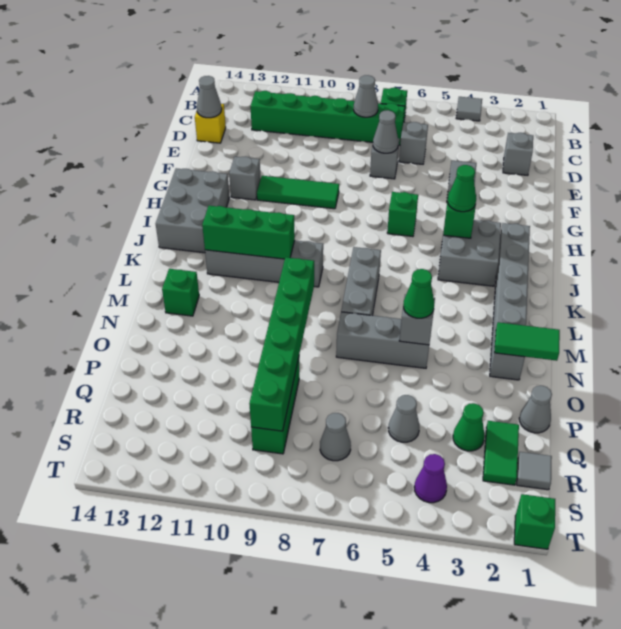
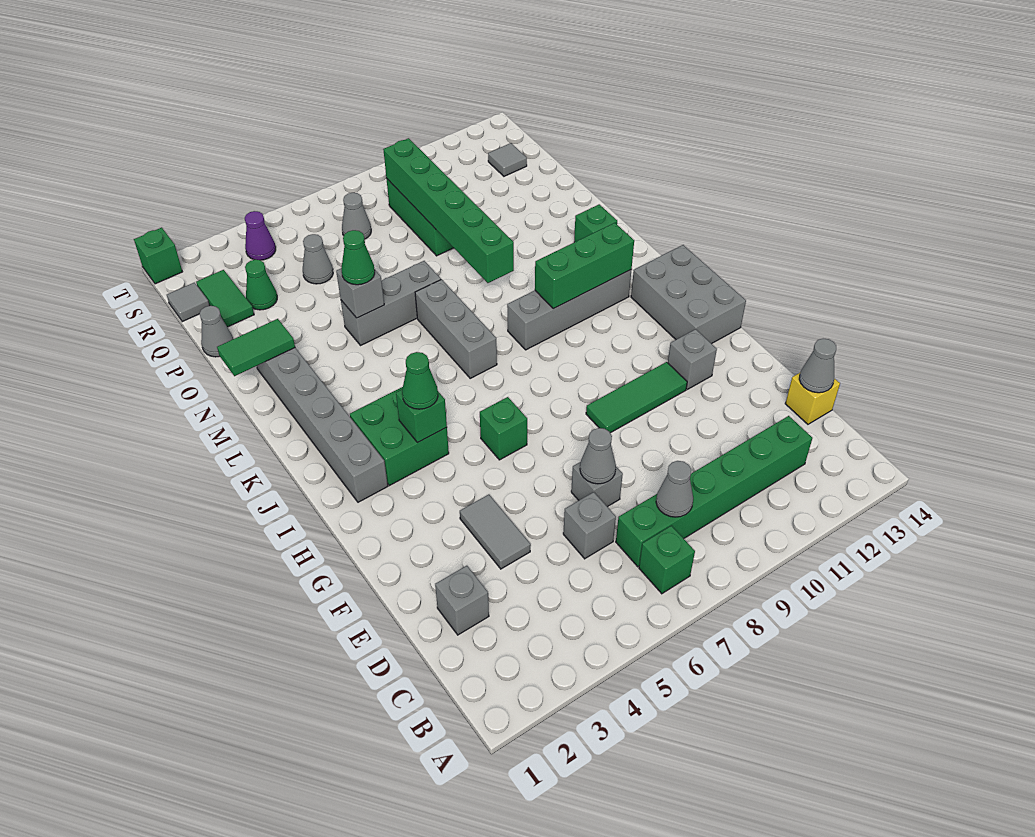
grey 1x1 tile [456,97,482,121] -> grey 1x1 tile moved to [488,143,527,176]
grey 2x2 brick [438,220,501,286] -> green 2x2 brick [350,387,449,486]

